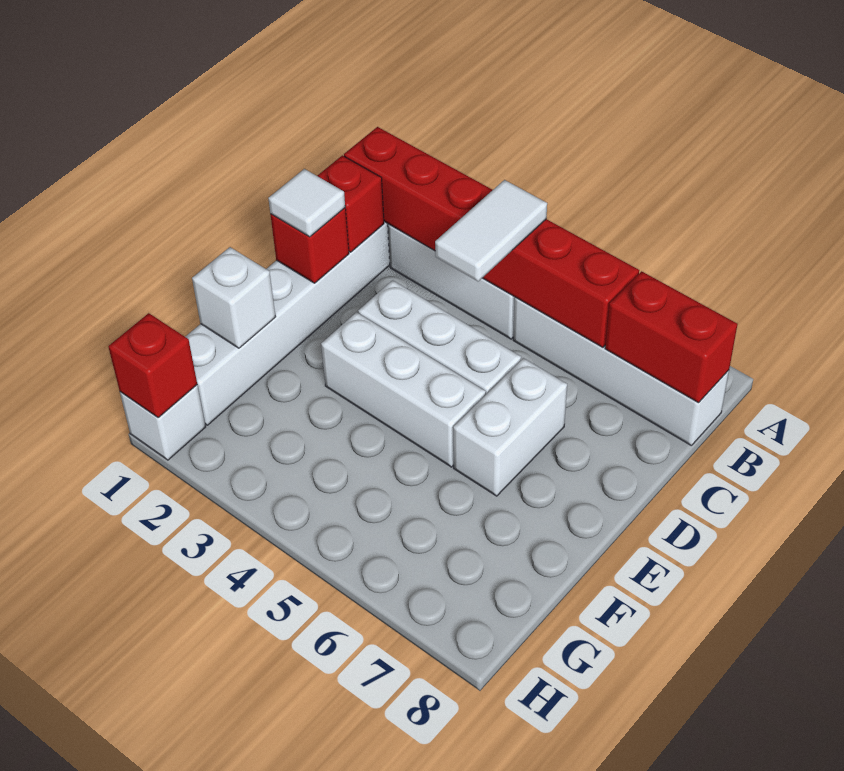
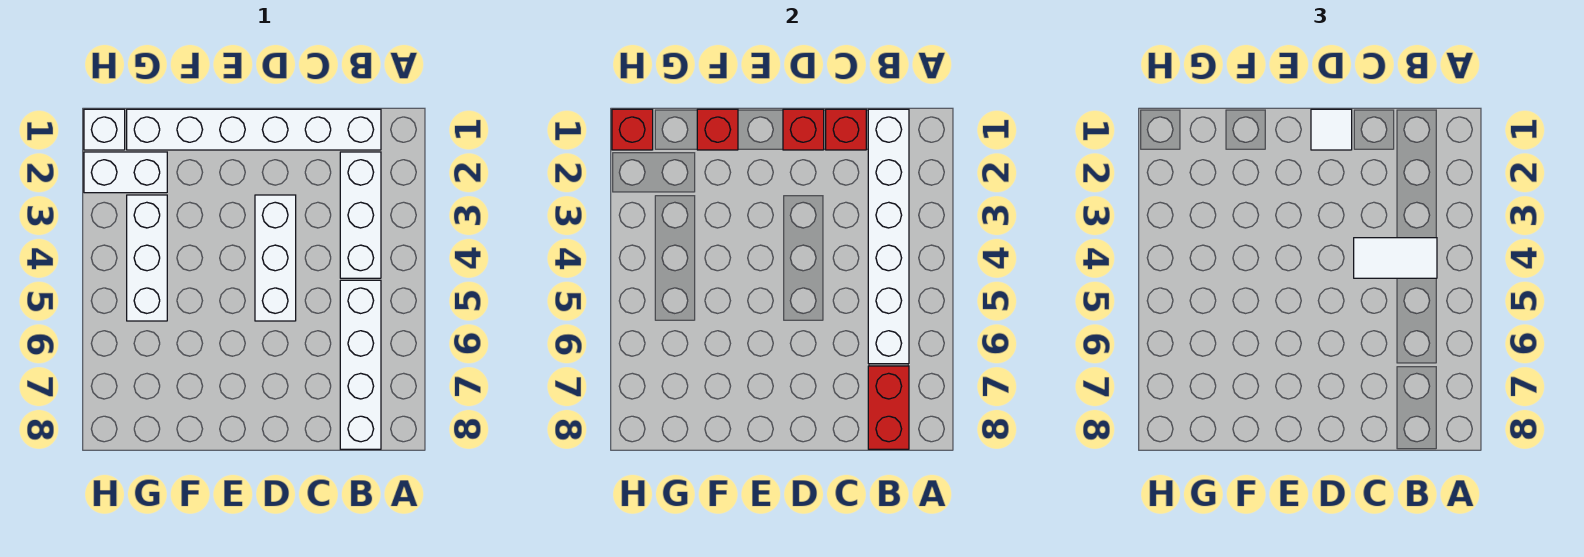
red 1x6 brick [344,127,639,347] -> white 1x6 brick [868,109,909,364]
white 1x2 brick [453,358,567,496] -> white 1x2 brick moved to [84,152,167,193]
white 1x3 brick [321,312,486,467] -> white 1x3 brick moved to [127,195,167,321]
white 1x1 brick [192,247,276,348] -> red 1x1 brick [697,109,738,150]

